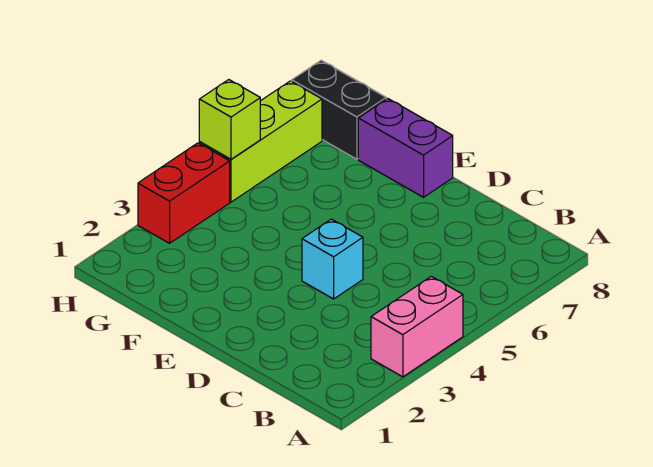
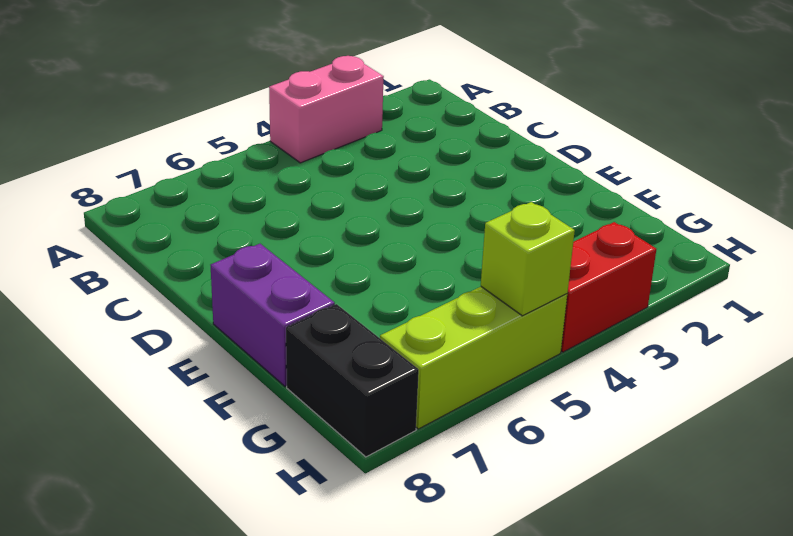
cyan 1x1 brick [302,219,363,299] -> none

